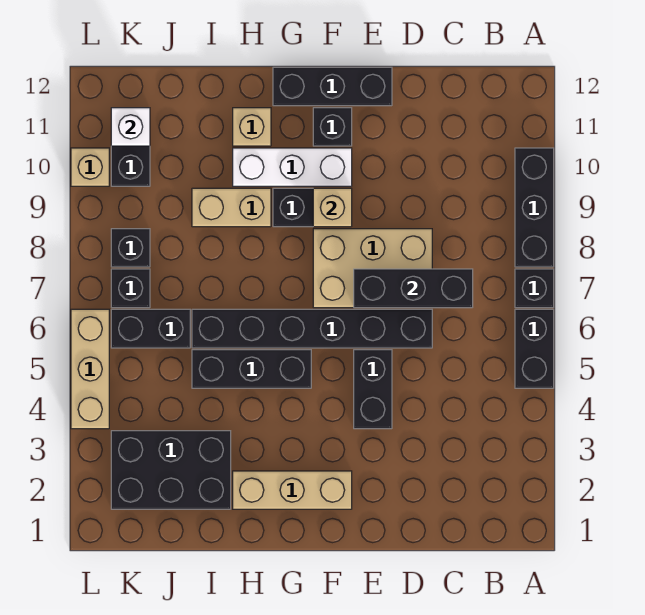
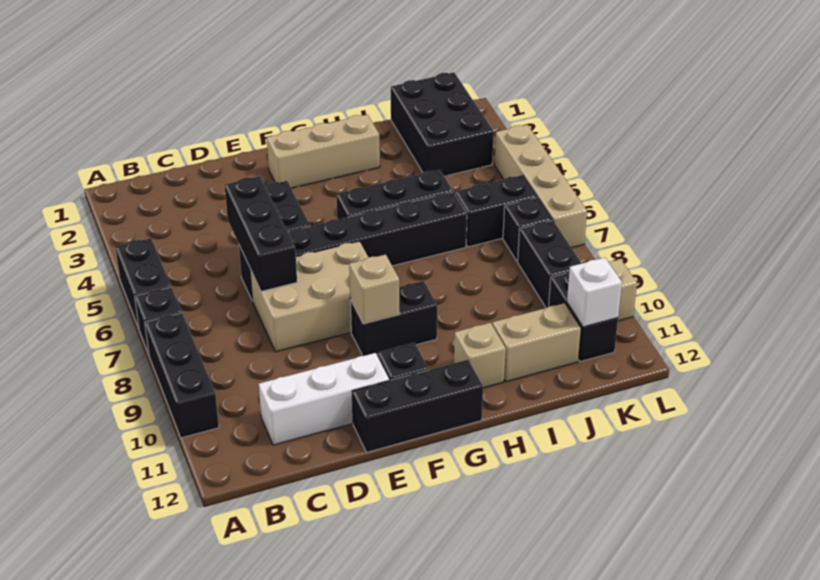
black 1x3 brick [354,269,473,308] -> black 1x3 brick turned to [225,176,297,291]
white 1x3 brick [233,148,352,186] -> white 1x3 brick moved to [259,353,389,445]
tan 1x2 brick [192,188,271,227] -> tan 1x2 brick moved to [492,303,581,382]
black 2x3 brick [111,431,231,509] -> black 2x3 brick turned to [391,72,494,176]
black 1x1 brick [111,229,150,267] -> black 1x2 brick [518,220,582,308]
tan 1x3 brick [71,309,109,429] -> tan 1x4 brick [495,125,587,248]

